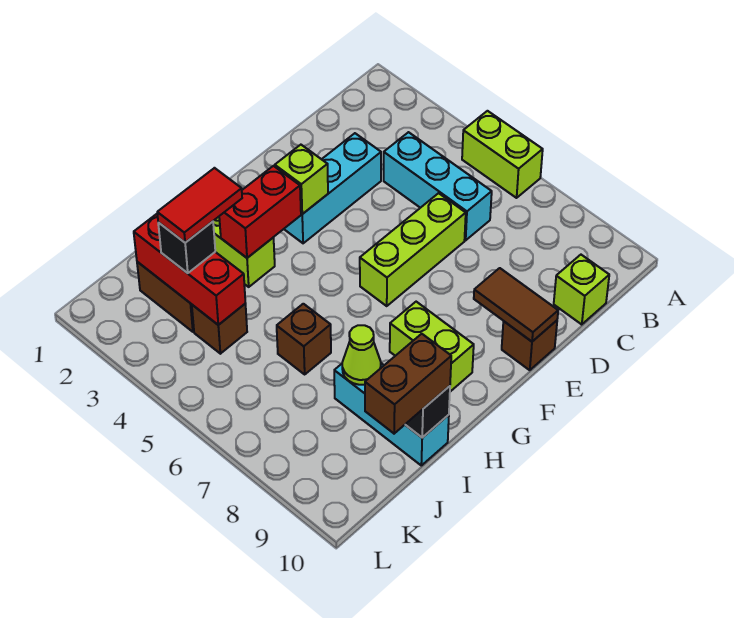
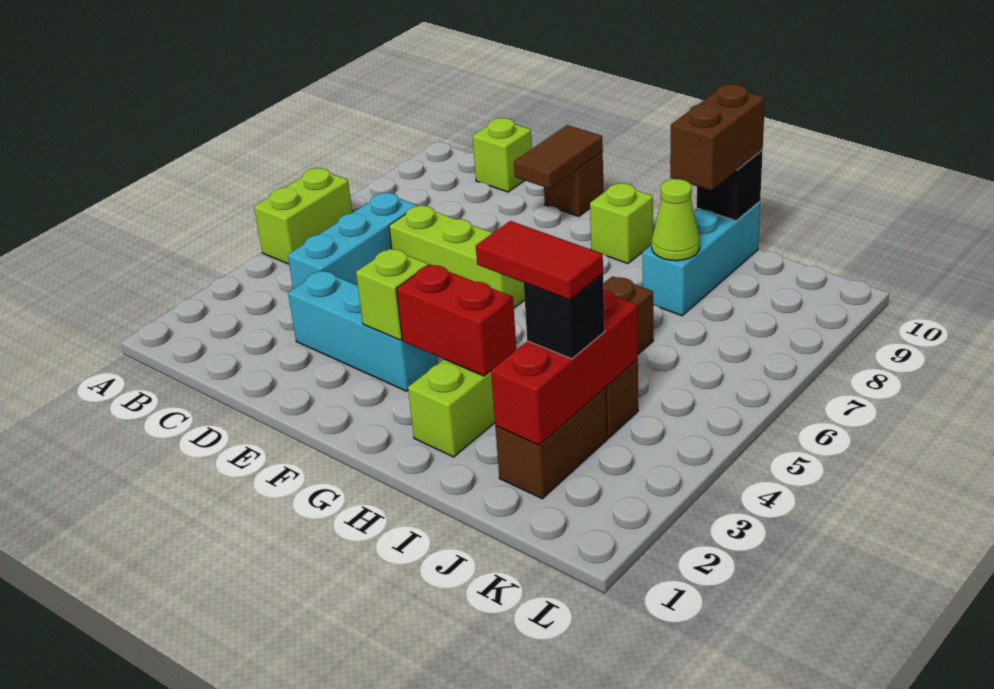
lime 1x2 brick [390,302,474,392] -> lime 1x1 brick [590,183,653,264]
brown 1x2 brick [365,334,451,434] -> brown 1x2 brick turned to [670,84,765,190]

